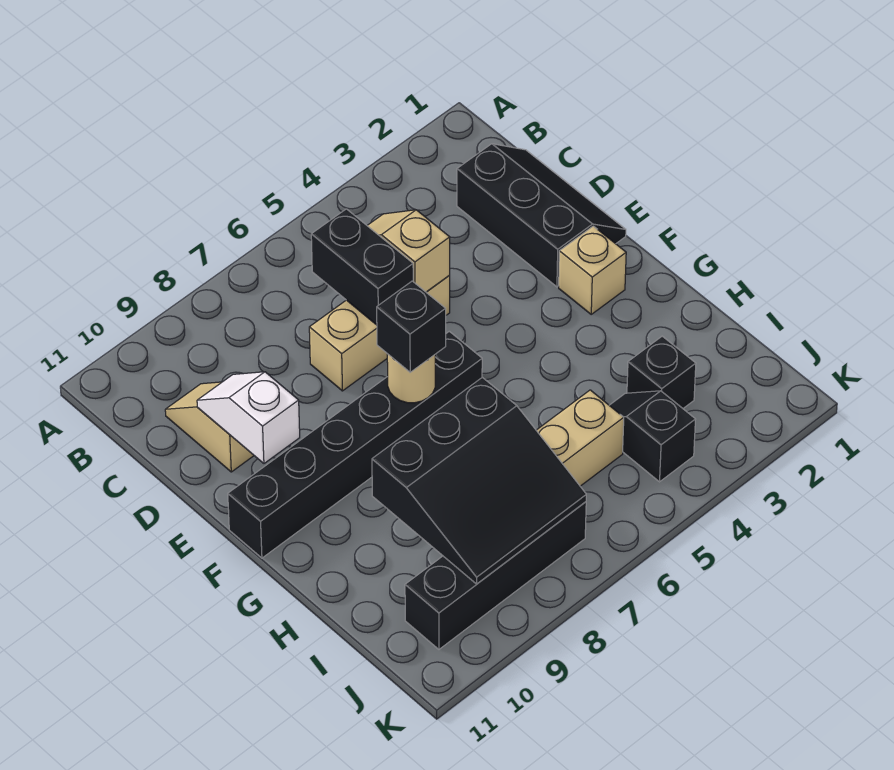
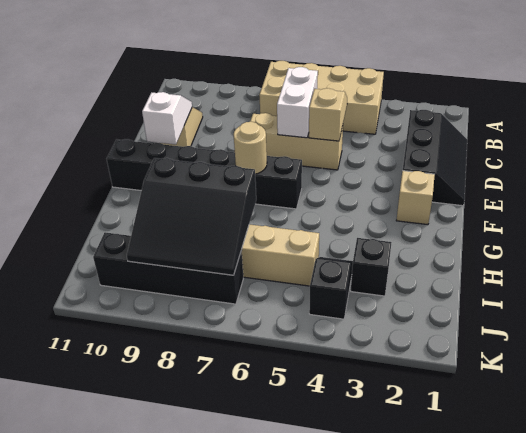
none -> tan 2x4 brick [259,61,384,134]
black 1x2 brick [311,209,413,325] -> white 1x2 brick [277,67,318,138]
black 1x1 brick [377,281,446,372] -> none

